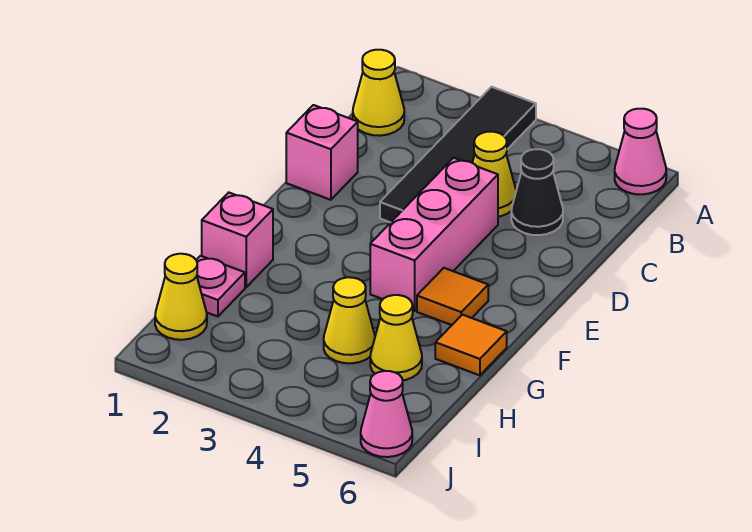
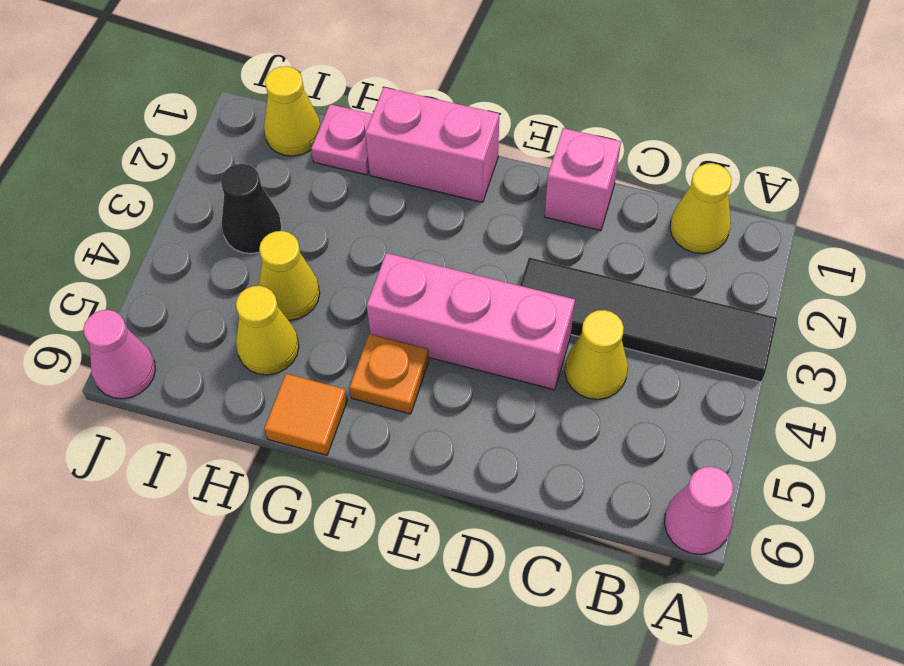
black 1x1 cone [511,149,563,235] -> black 1x1 cone moved to [221,164,282,254]
orange 1x1 tile [417,268,488,325] -> orange 1x1 plate [350,334,429,414]
pink 1x1 brick [202,193,273,287] -> pink 1x2 brick [365,87,499,202]

